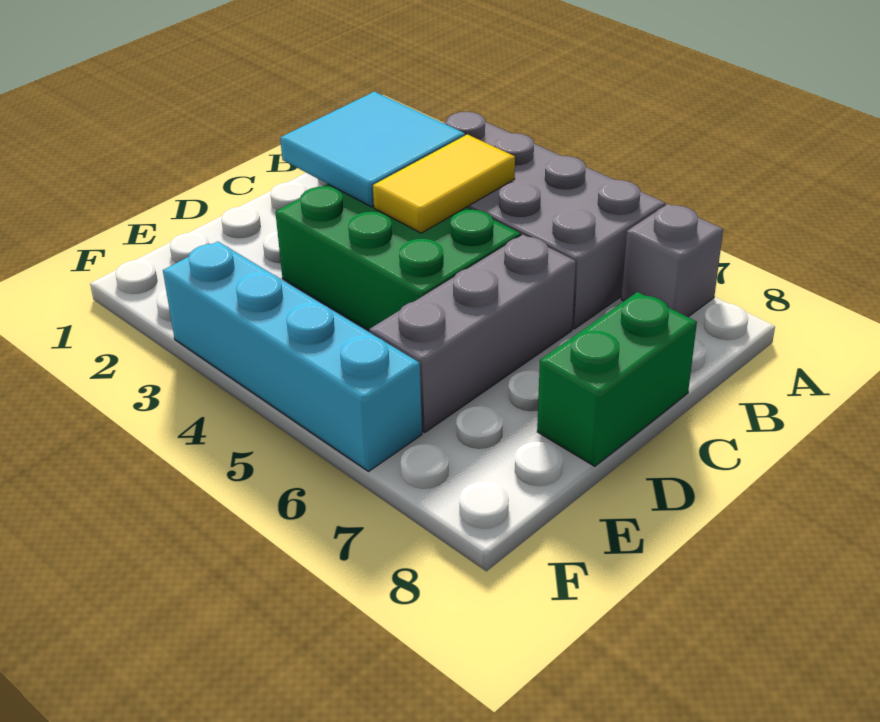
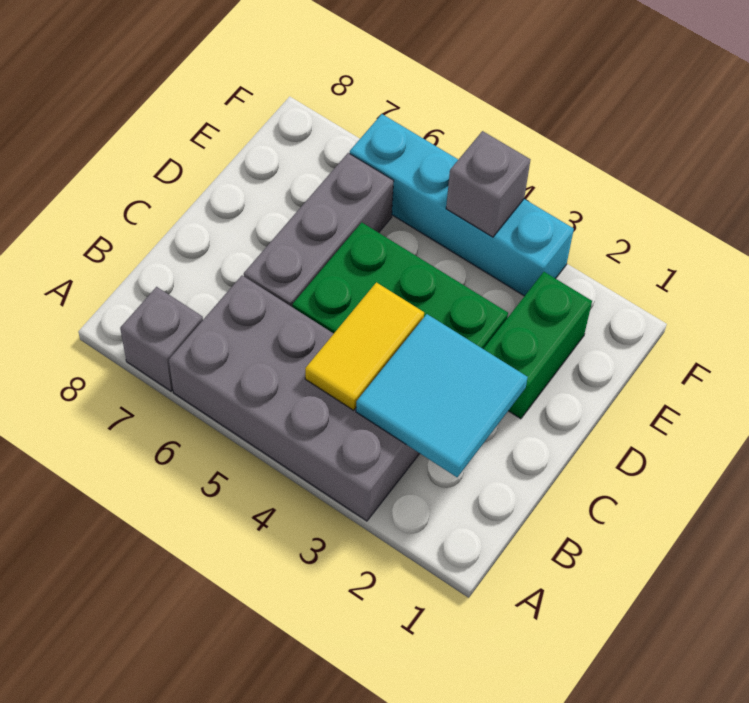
green 1x2 brick [537,292,697,466] -> green 1x2 brick moved to [484,272,592,419]
none -> grey 1x1 brick [446,131,530,237]

